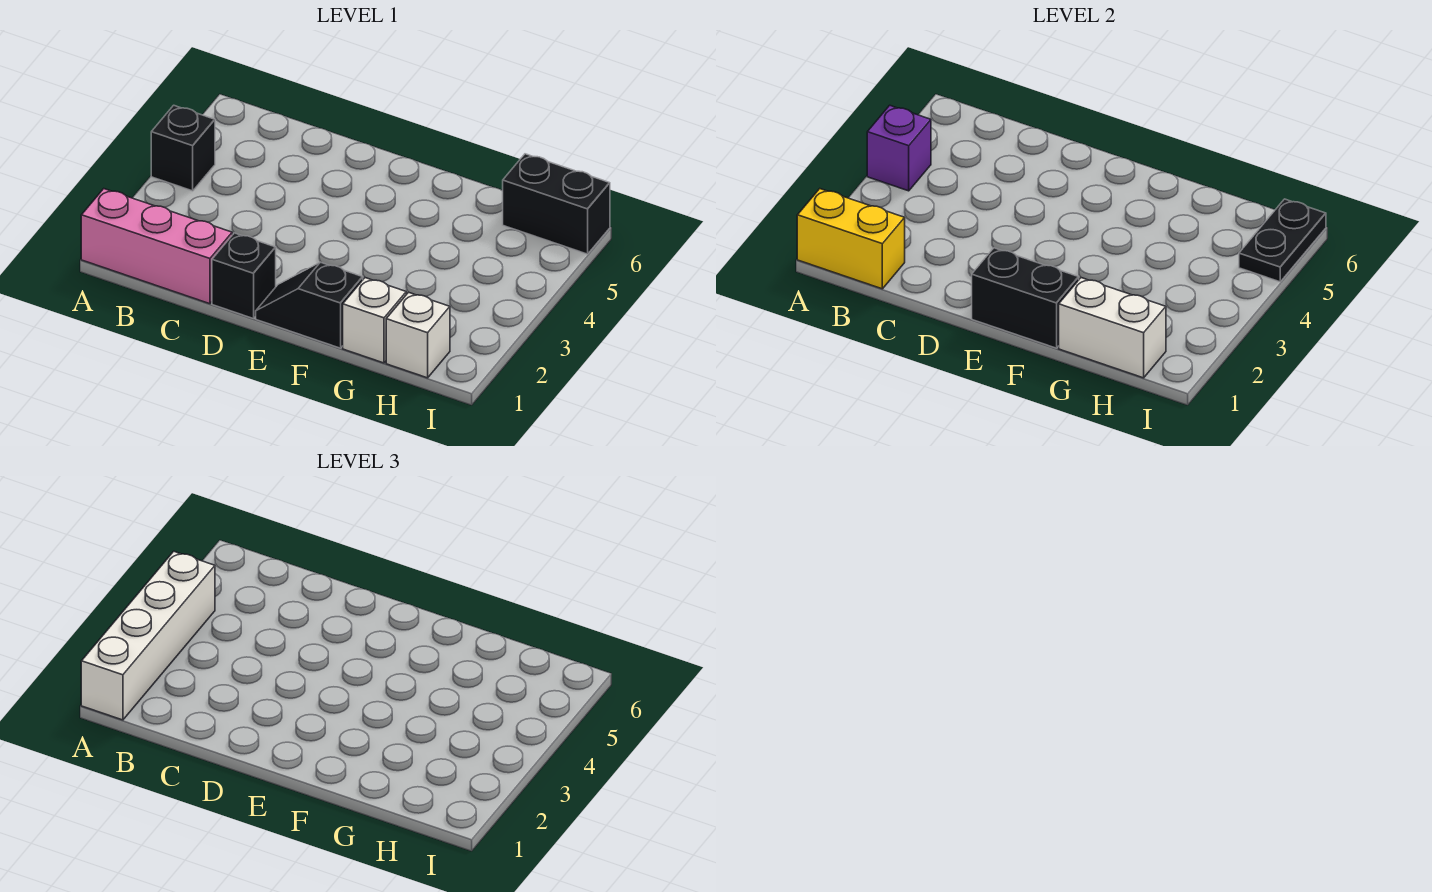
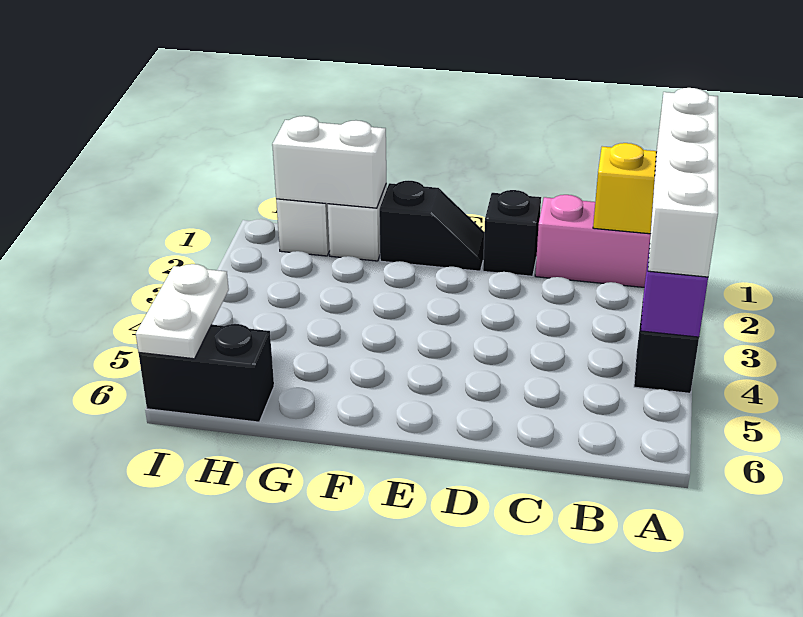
black 1x2 brick [972,248,1079,348] -> none
black 1x2 plate [1239,199,1326,282] -> white 1x2 plate [136,264,229,359]

